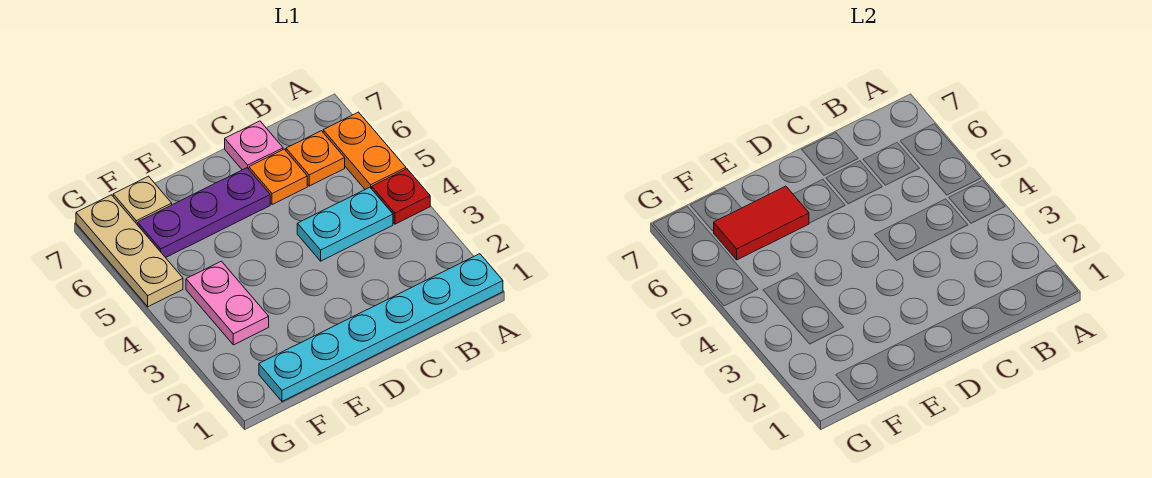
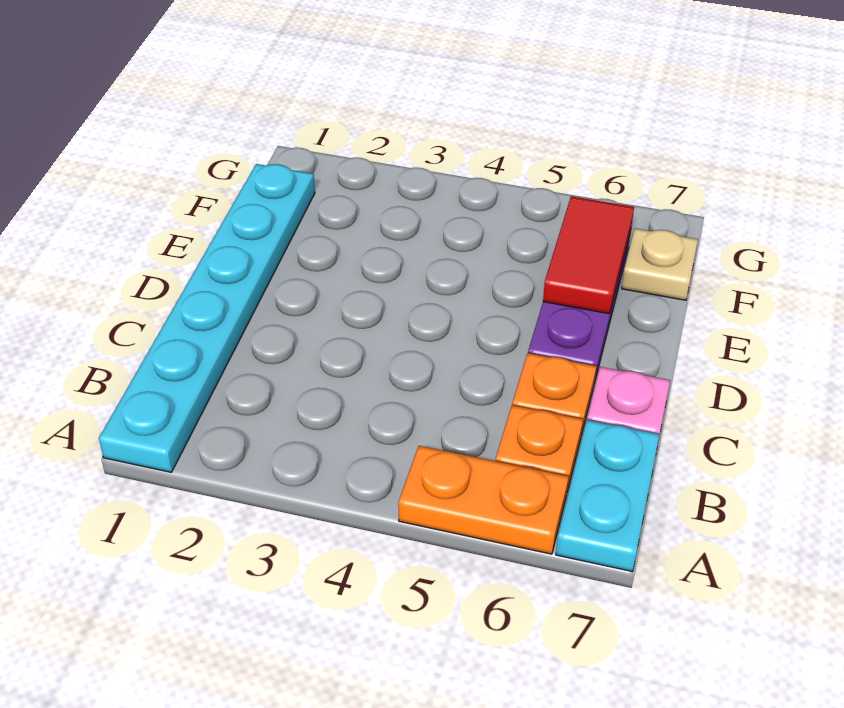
red 1x1 plate [372,169,430,224] -> none
cyan 1x2 plate [297,187,393,261] -> cyan 1x2 plate moved to [556,420,660,572]
pink 1x2 plate [186,261,269,345] -> none
tan 1x3 plate [76,195,183,307] -> none

